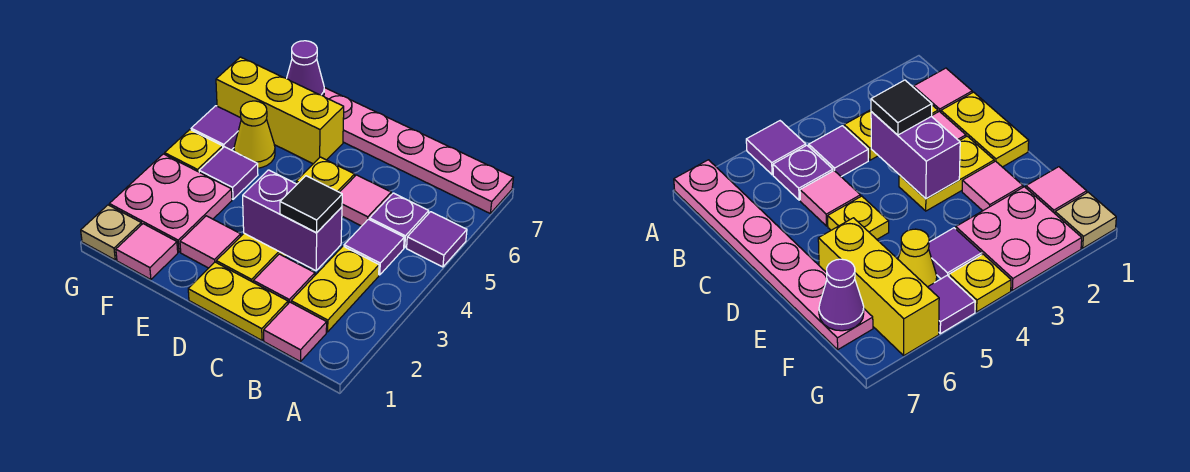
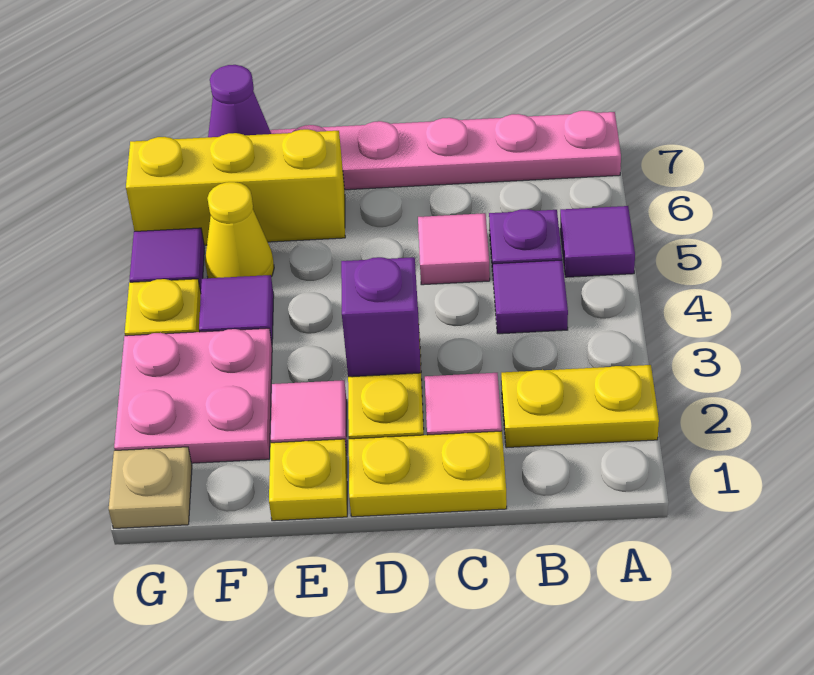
pink 1x1 tile [264,302,327,362] -> none
yellow 1x2 plate [291,246,379,332] -> yellow 1x2 plate turned to [501,365,659,448]
purple 1x2 brick [243,170,342,271] -> purple 1x1 brick [341,257,421,377]
black 1x1 tile [280,176,342,233] -> none
yellow 1x1 plate [296,157,355,192] -> yellow 1x1 plate moved to [269,439,347,521]
pink 1x1 tile [116,224,178,279] -> none

